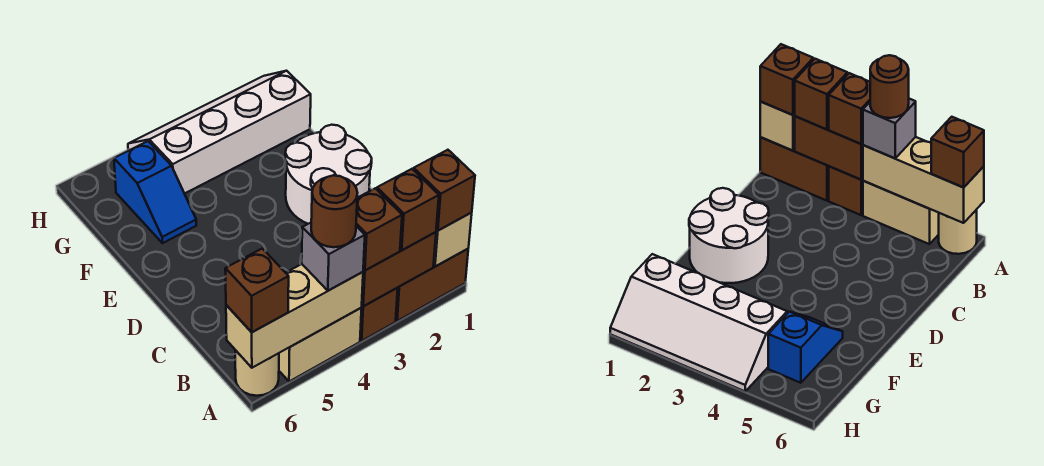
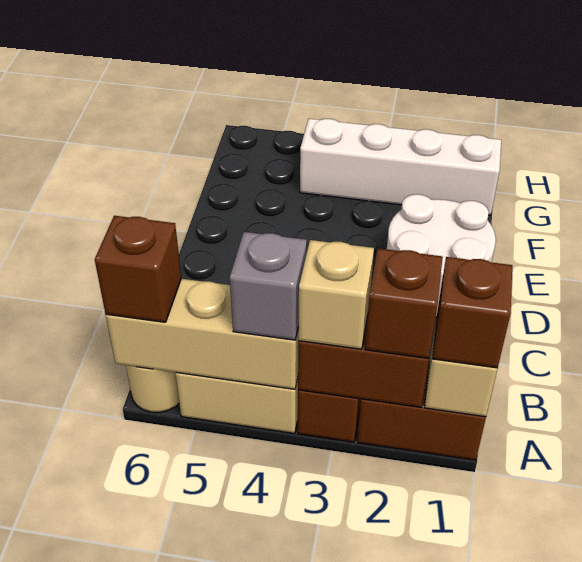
brown 1x1 brick [356,188,402,270] -> tan 1x1 brick [298,240,374,349]
brown 1x1 round brick [311,175,357,247] -> none
blue 1x2 slope [114,141,196,243] -> none

